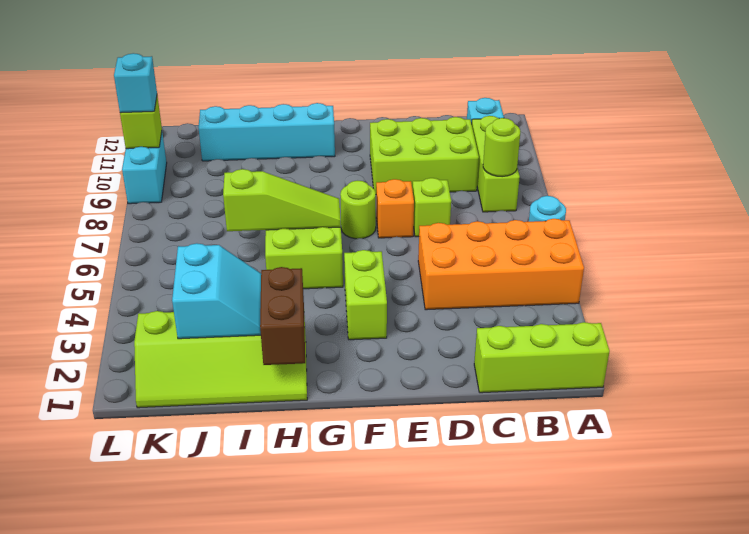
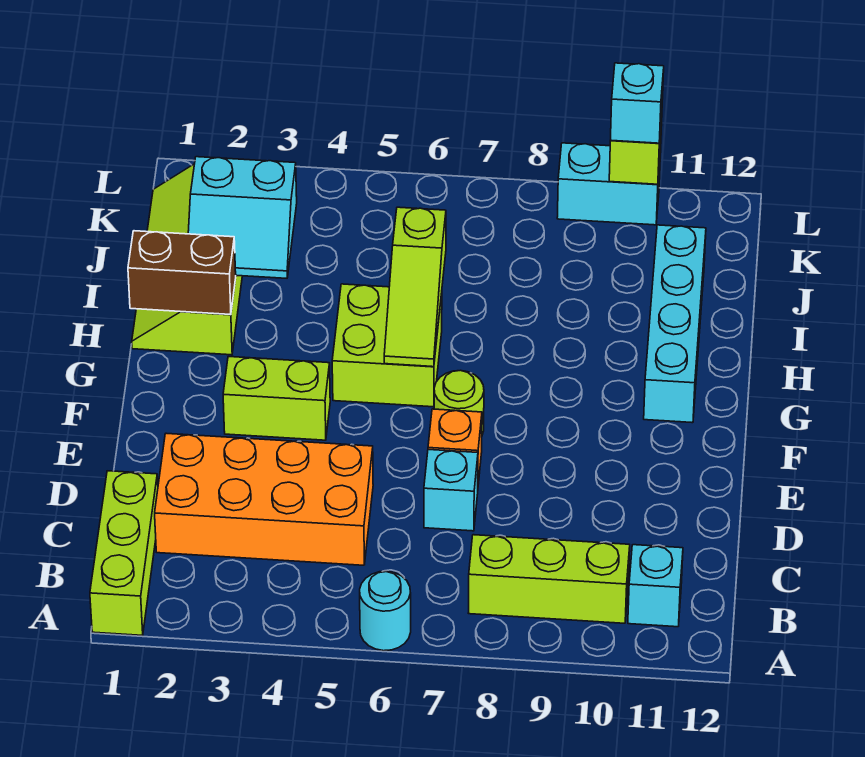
orange 2x4 brick [418,219,584,310] -> orange 2x4 brick turned to [155,433,373,565]
lime 1x1 round brick [483,118,520,177] -> none
lime 2x3 brick [370,117,479,192] -> none
lime 1x1 brick [413,178,451,237] -> cyan 1x1 brick [424,450,478,531]

